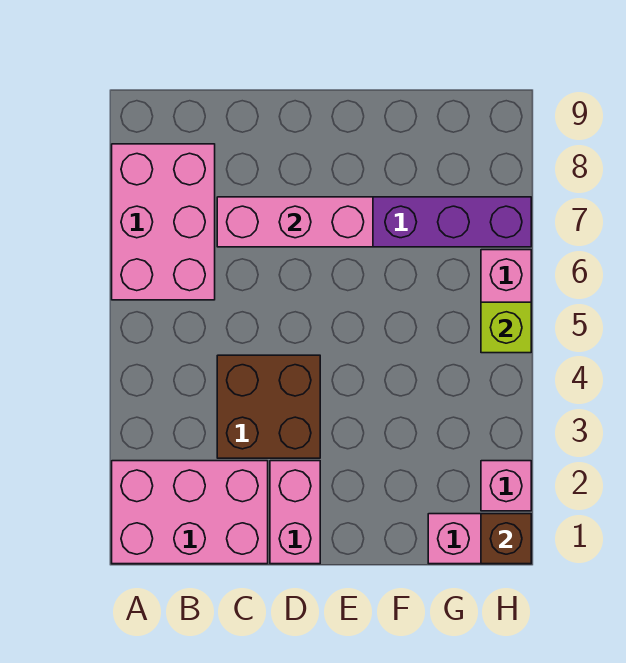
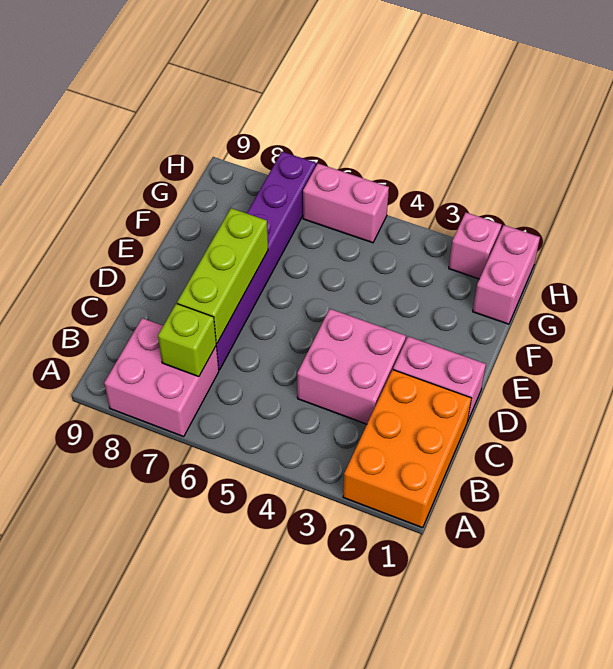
pink 2x3 brick [112,461,268,564] -> orange 2x3 brick [343,370,471,528]
pink 2x3 brick [112,144,215,300] -> pink 2x2 brick [104,318,219,437]
brown 2x2 brick [217,355,320,458] -> pink 2x2 brick [297,309,406,424]
pink 1x3 brick [217,197,373,247] -> lime 1x3 brick [177,208,268,343]
brown 1x1 brick [481,514,531,564] -> none
lime 1x1 brick [481,302,531,353] -> lime 1x1 brick moved to [158,303,216,377]

